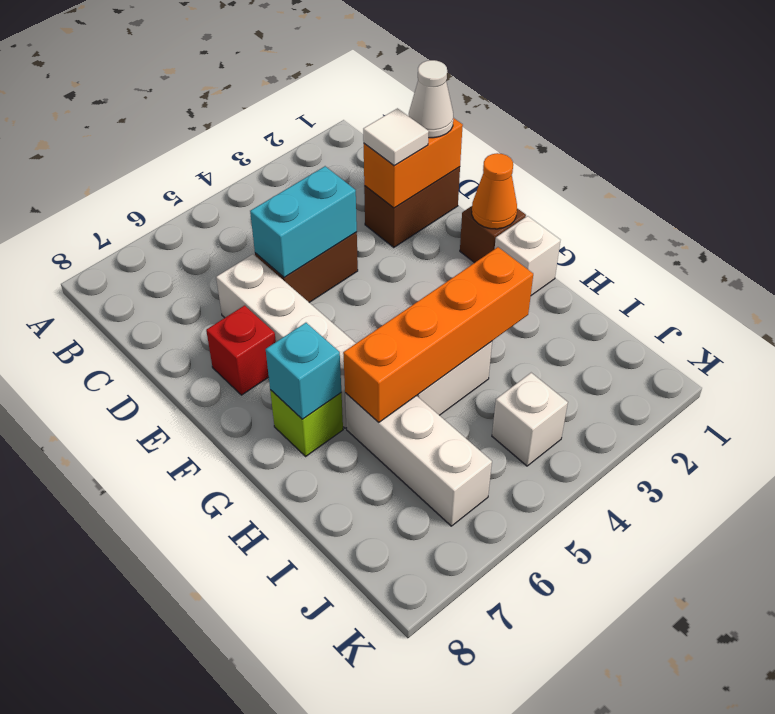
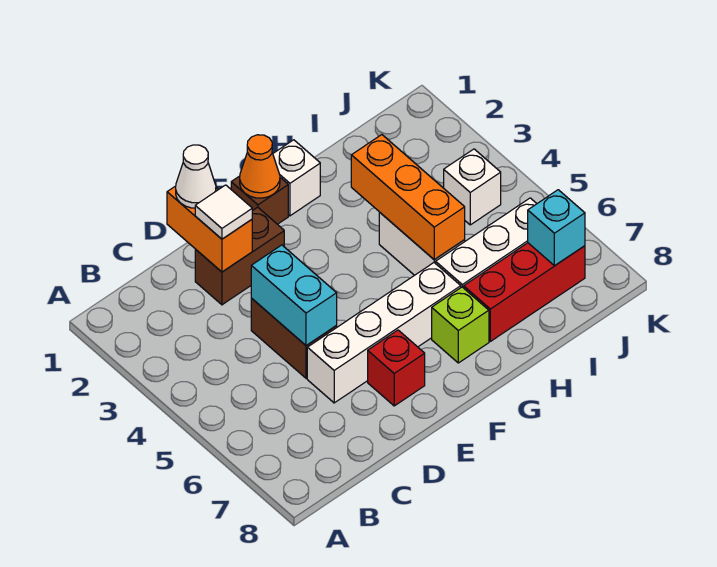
brown 1x2 brick [364,167,460,247] -> brown 1x2 brick turned to [195,207,284,305]
cyan 1x1 brick [266,323,341,419] -> cyan 1x1 brick moved to [528,190,585,266]
orange 1x4 brick [343,247,533,422] -> orange 1x3 brick [351,135,465,260]
none -> red 1x3 brick [464,243,585,341]

